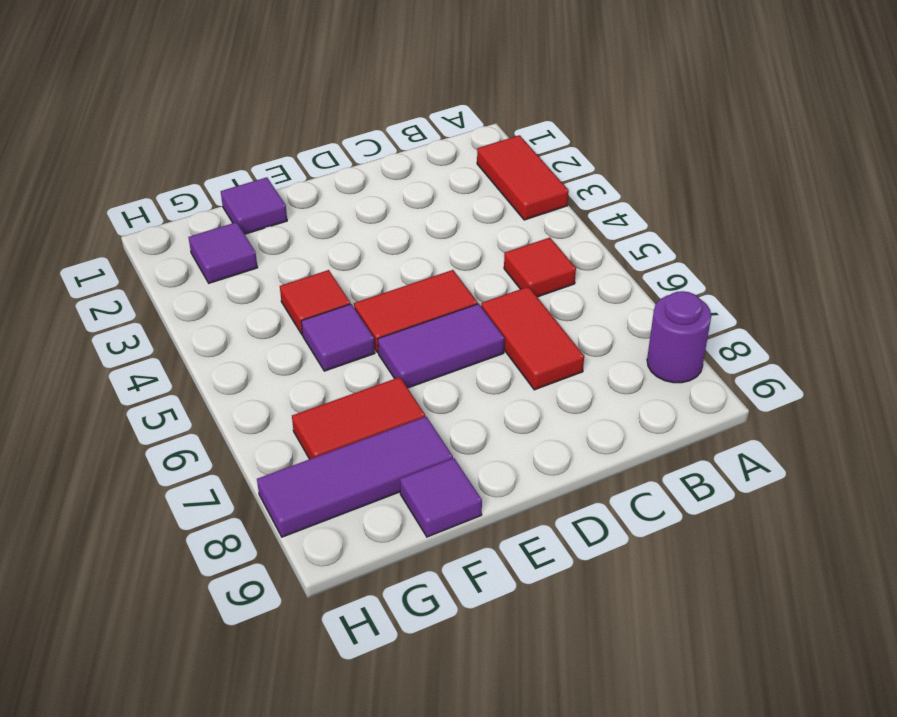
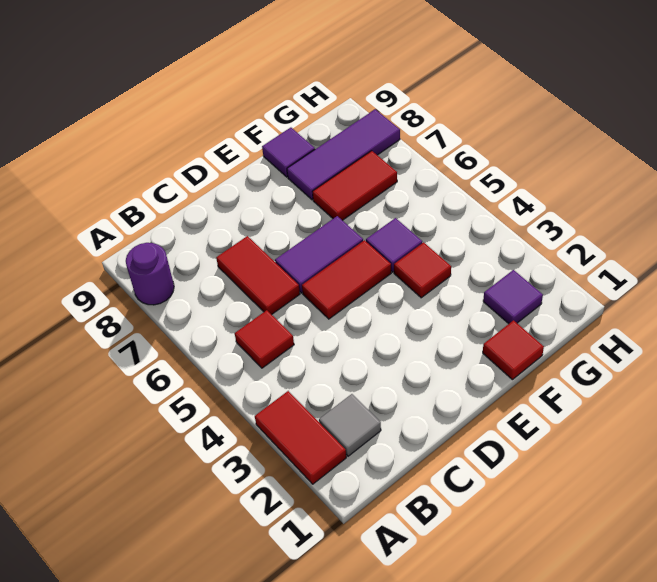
none -> grey 1x1 tile [319,394,381,456]
purple 1x1 tile [221,177,287,234] -> red 1x1 tile [483,320,544,380]

